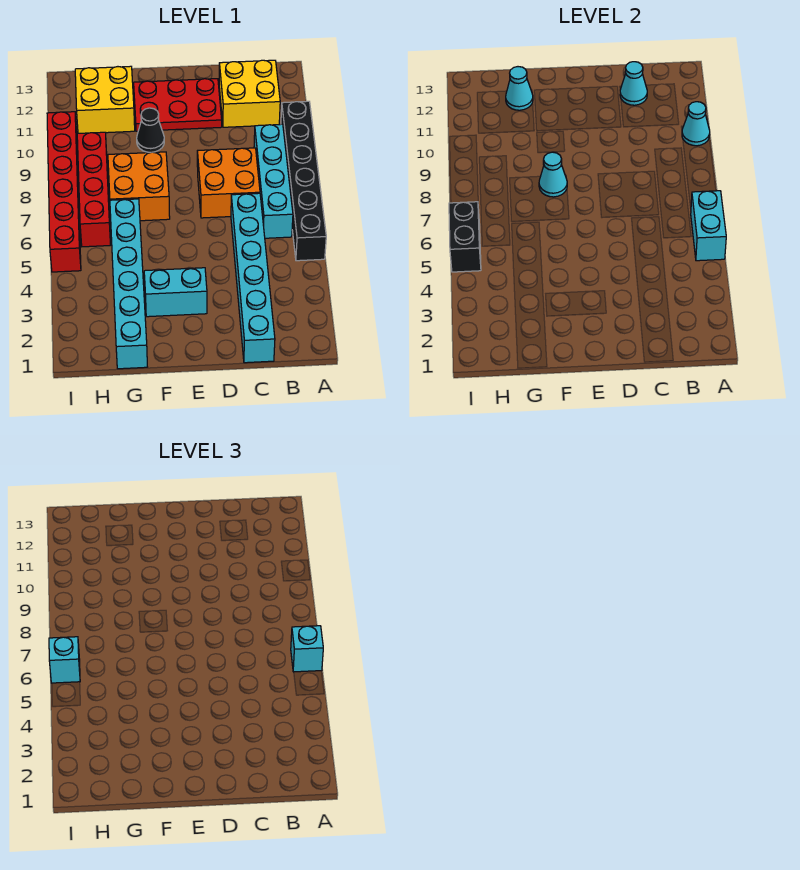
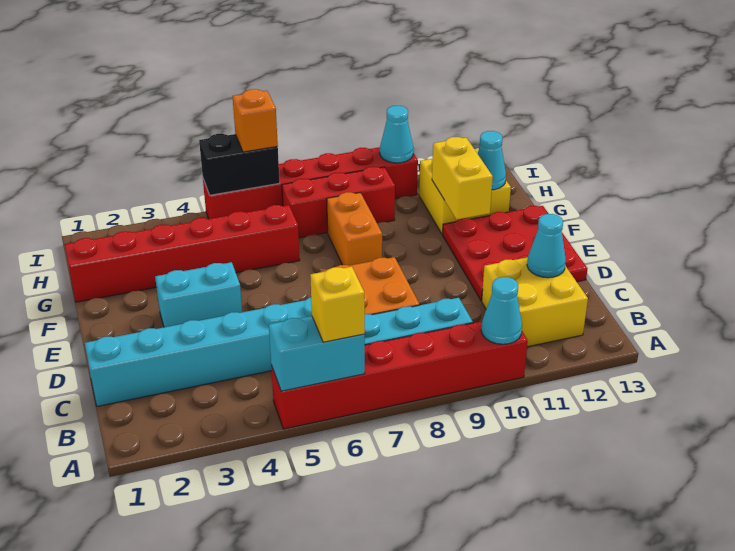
black 1x6 brick [281,101,326,261] -> red 1x6 brick [271,321,528,429]
cyan 1x1 brick [291,626,323,672] -> yellow 1x1 brick [310,266,365,342]
red 2x3 plate [134,79,222,131] -> red 3x3 plate [443,206,588,301]
cyan 1x2 brick [144,268,207,317] -> cyan 1x2 brick turned to [155,262,242,327]
orange 2x2 brick [108,152,170,221] -> orange 1x2 brick [327,192,382,266]
cyan 1x1 cone [539,152,567,197] -> cyan 1x1 cone moved to [380,106,414,163]
black 1x1 cone [137,108,164,152] -> none
none -> yellow 1x2 brick [432,137,493,219]
cyan 1x6 brick [110,199,147,369] -> red 1x6 brick [65,205,300,302]
red 1x4 brick [77,132,110,247] -> red 1x3 brick [282,167,395,238]
cyan 1x1 brick [49,637,80,683] -> orange 1x1 brick [233,89,278,152]

